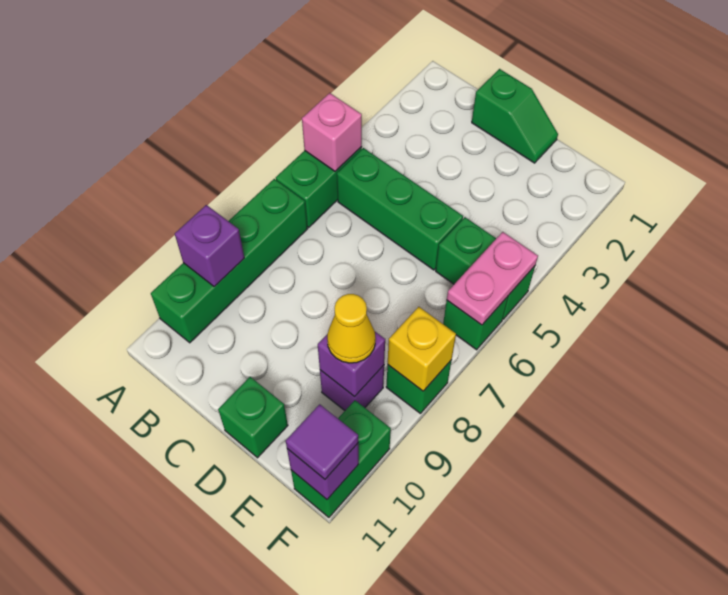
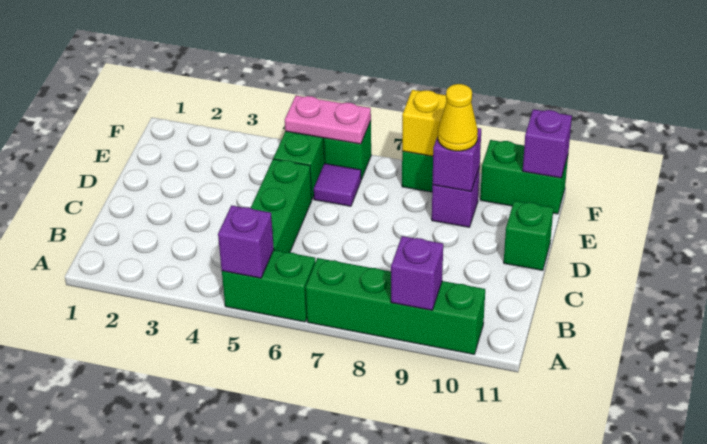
pink 1x1 brick [302,93,362,171] -> purple 1x1 brick [218,205,274,278]
green 1x2 slope [472,69,558,163] -> none
purple 1x1 tile [286,404,358,479] -> purple 1x1 tile moved to [314,163,361,206]

